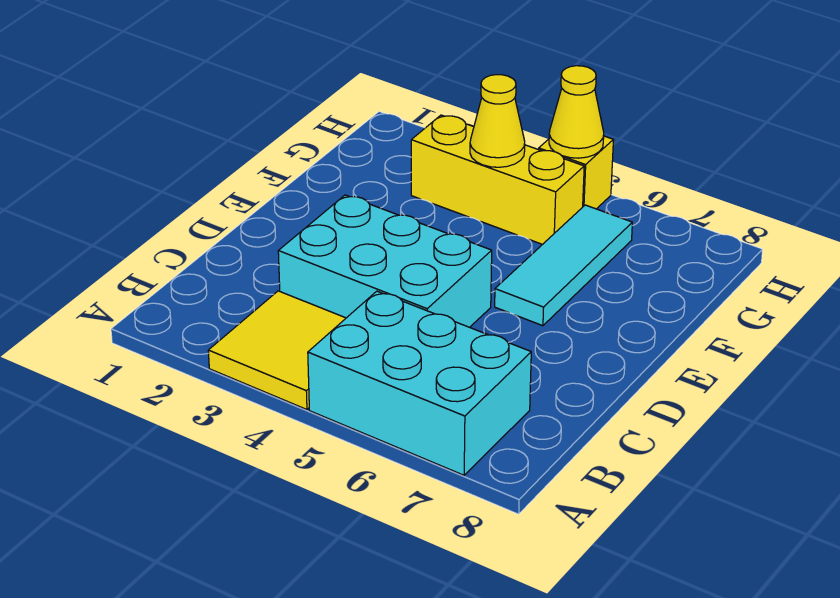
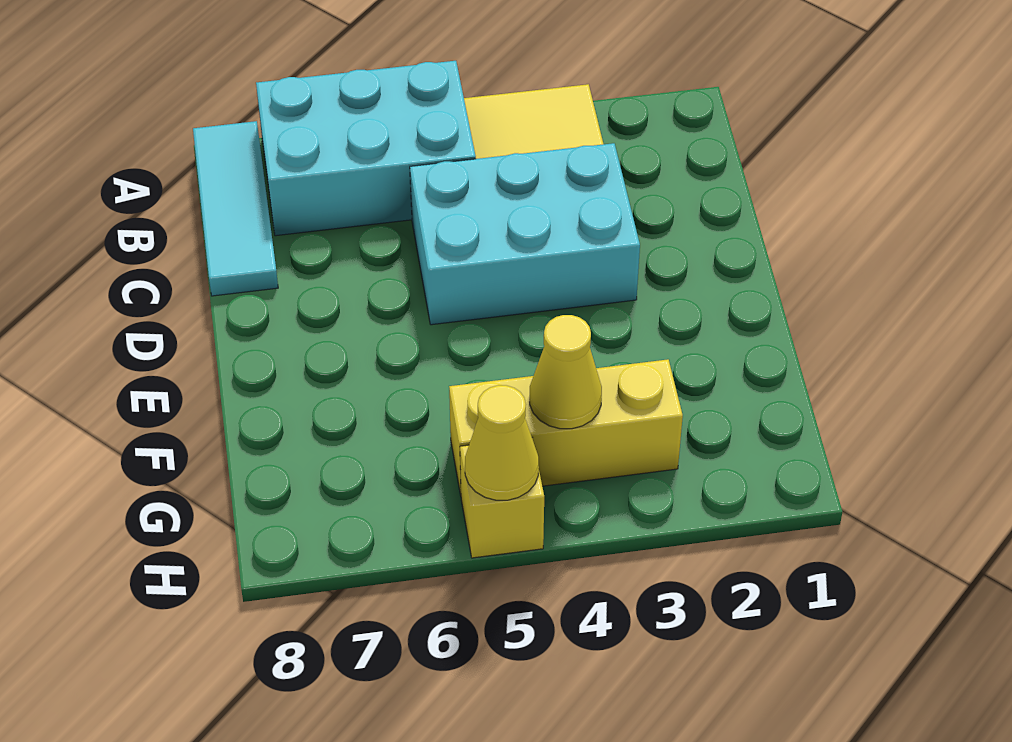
cyan 1x3 tile [495,205,632,326] -> cyan 1x3 tile moved to [193,121,278,296]

